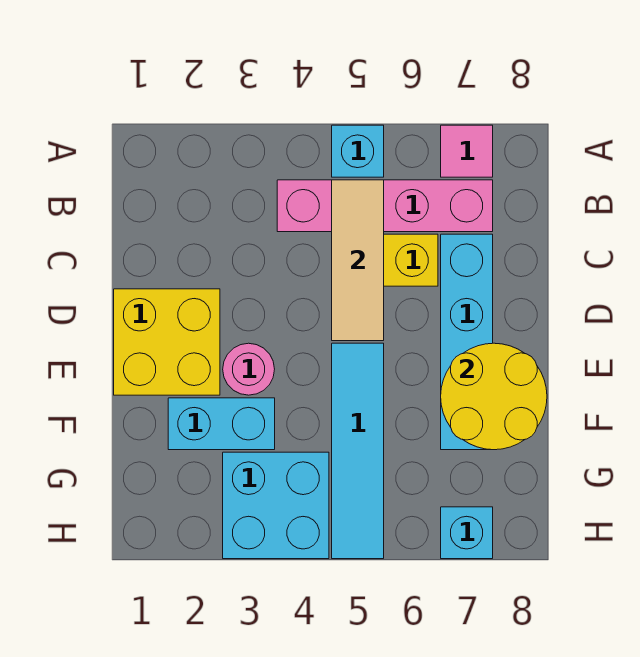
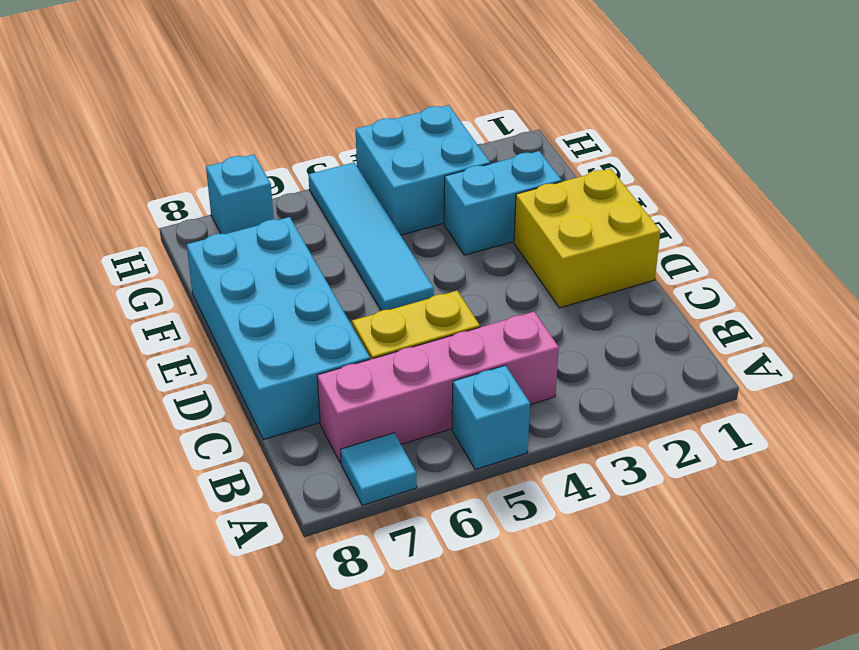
pink 1x1 tile [441,125,493,177] -> cyan 1x1 tile [341,433,417,505]
tan 1x3 tile [332,180,384,341] -> none
cyan 1x4 brick [441,234,493,450] -> cyan 2x4 brick [187,217,370,440]
pink 1x1 round brick [223,343,275,395] -> none
yellow 2x2 round brick [441,343,547,450] -> none

